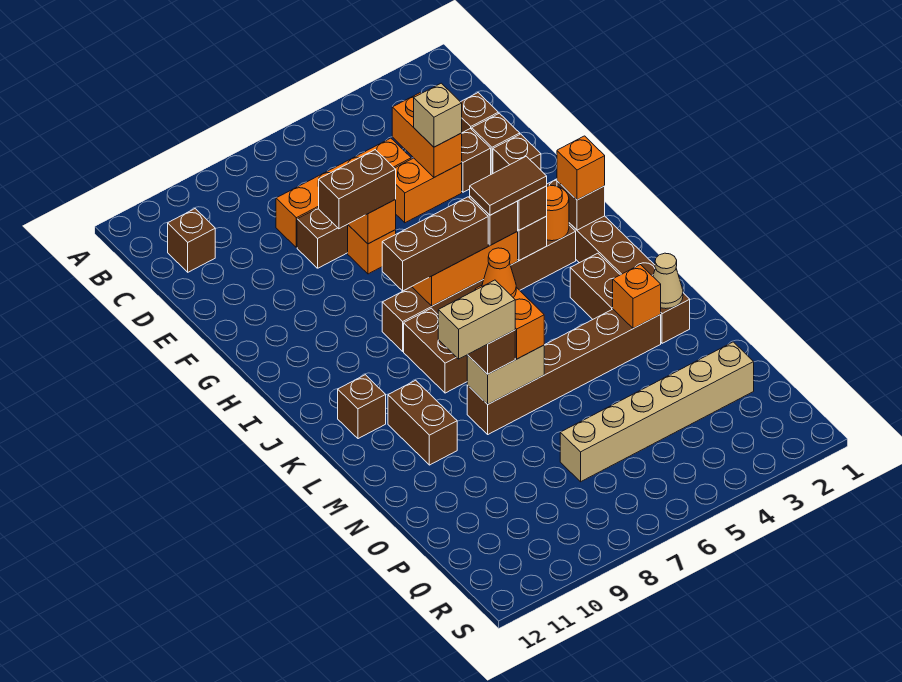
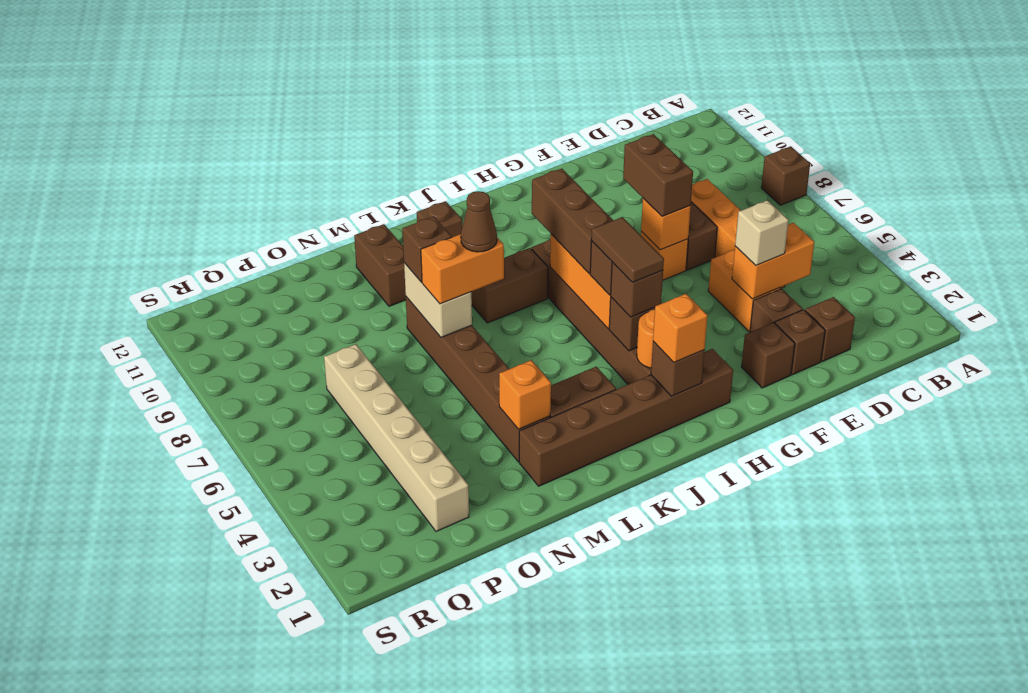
brown 1x1 brick [168,209,215,272] -> brown 1x1 brick moved to [761,146,810,205]
orange 1x1 cone [482,248,516,298] -> brown 1x1 cone [461,191,497,252]
brown 1x2 brick [388,380,457,465] -> brown 1x2 brick turned to [354,224,406,306]
tan 1x1 cone [653,253,683,309] -> none
tan 1x2 brick [438,280,515,359] -> none

